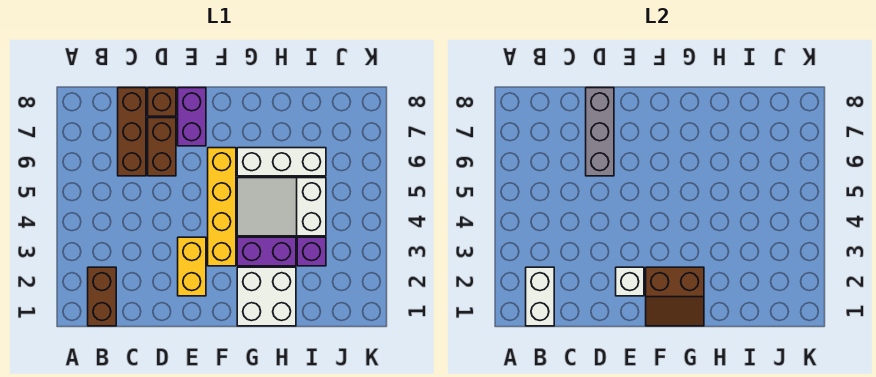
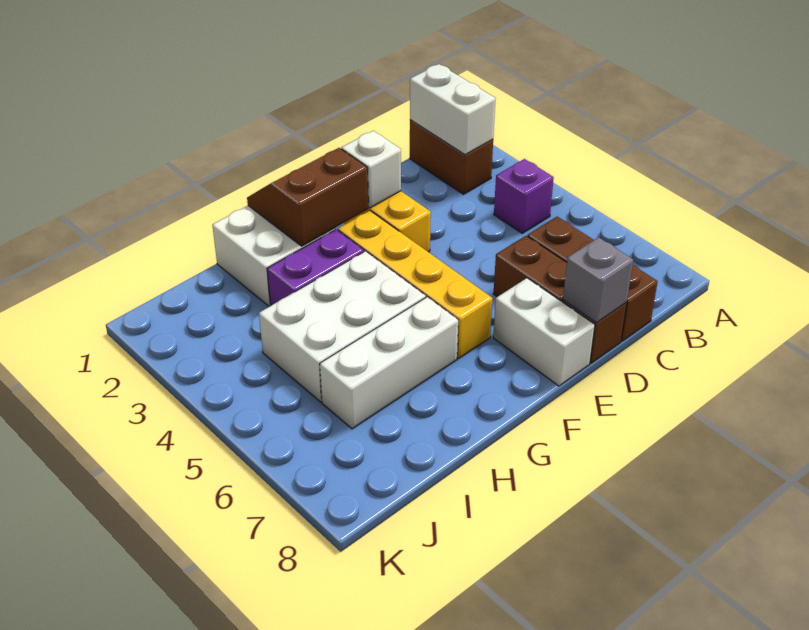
grey 1x3 brick [586,88,614,176] -> grey 1x1 brick [563,237,633,323]
purple 1x2 brick [178,88,206,146] -> white 1x2 brick [493,278,595,386]
white 2x3 slope [237,178,326,236] -> white 2x3 brick [259,251,426,402]
purple 1x1 brick [297,237,326,266] -> purple 1x1 brick moved to [494,159,554,233]

